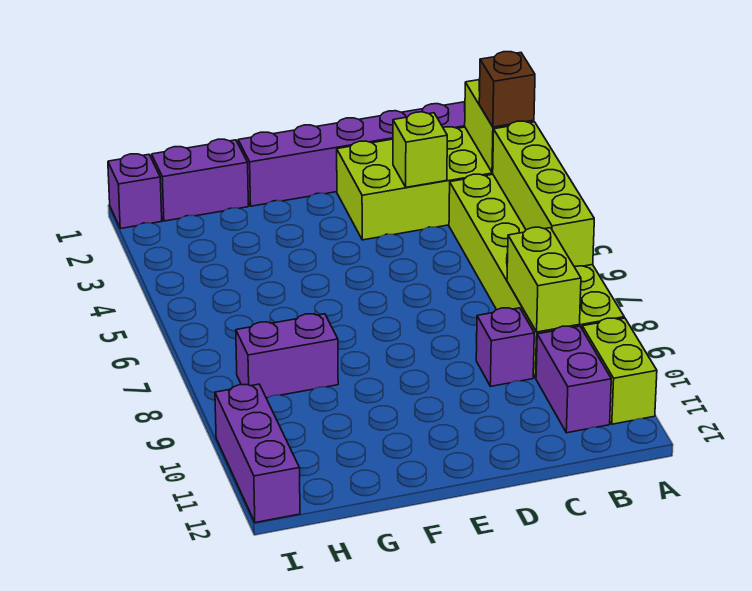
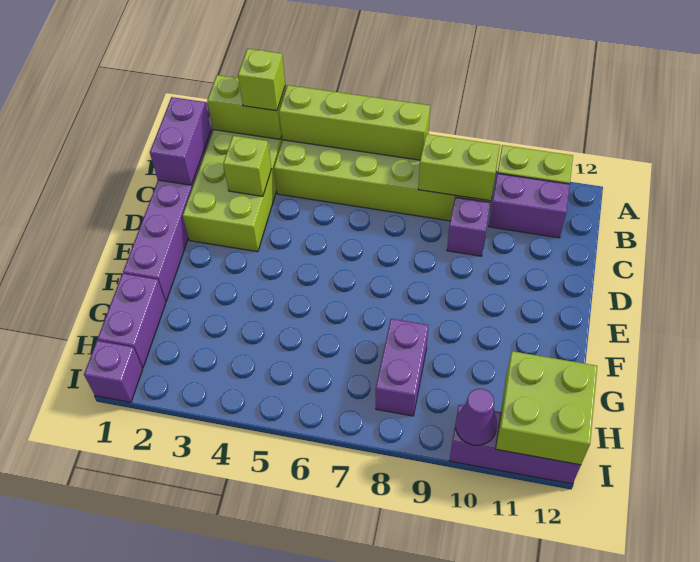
brown 1x1 brick [479,52,535,127] -> lime 1x1 brick [238,49,285,111]
none -> purple 1x2 brick [150,97,211,185]
none -> lime 2x2 brick [496,351,597,465]
none -> purple 1x1 cone [456,389,497,445]

